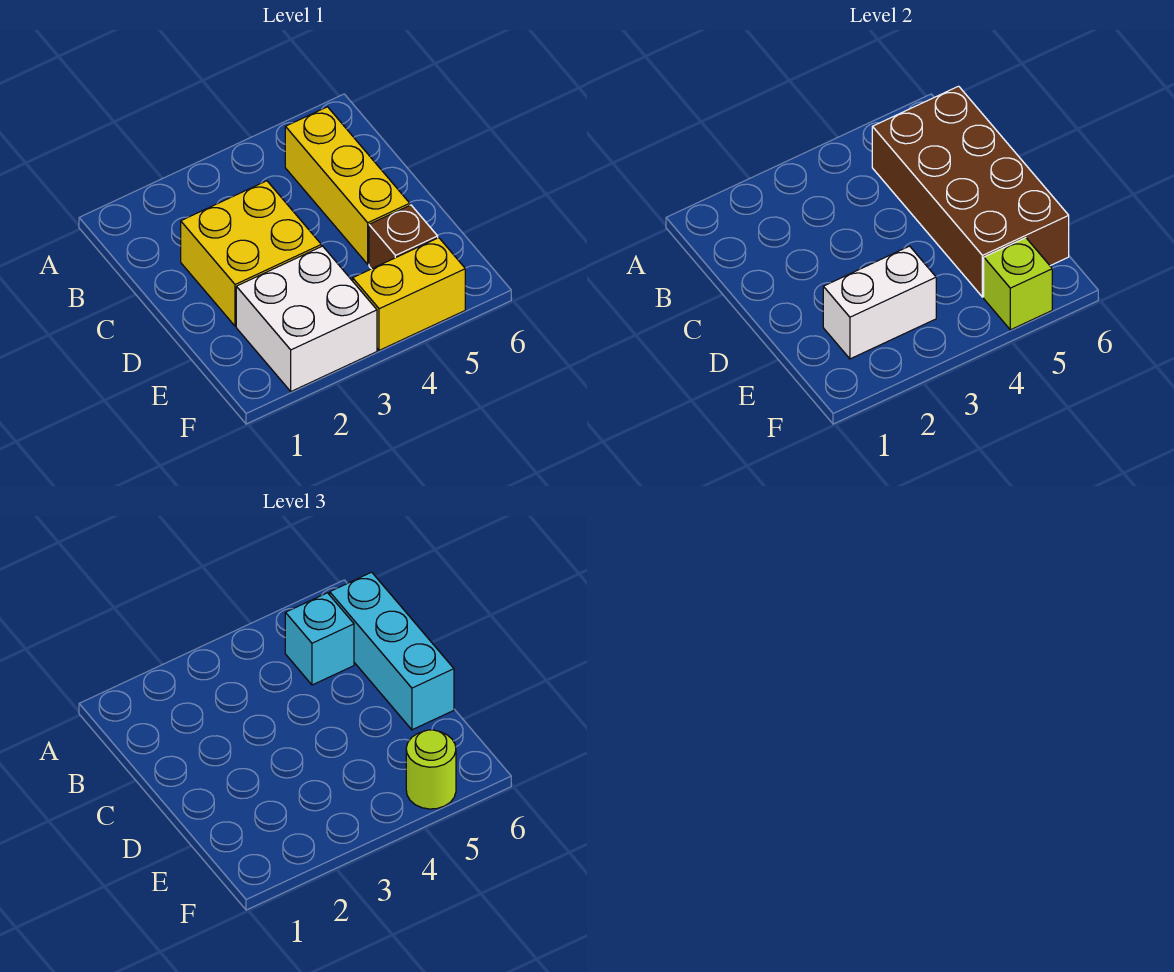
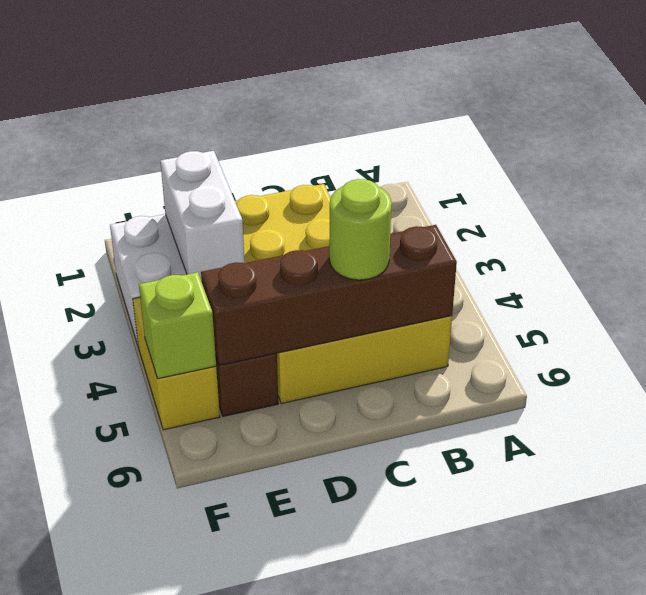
brown 2x4 brick [872,86,1069,297] -> brown 1x4 brick [201,225,457,366]
cyan 1x1 brick [285,593,354,685] -> none
cyan 1x3 brick [330,572,454,730] -> none
lime 1x1 round brick [406,730,456,809] -> lime 1x1 round brick moved to [329,179,392,280]

